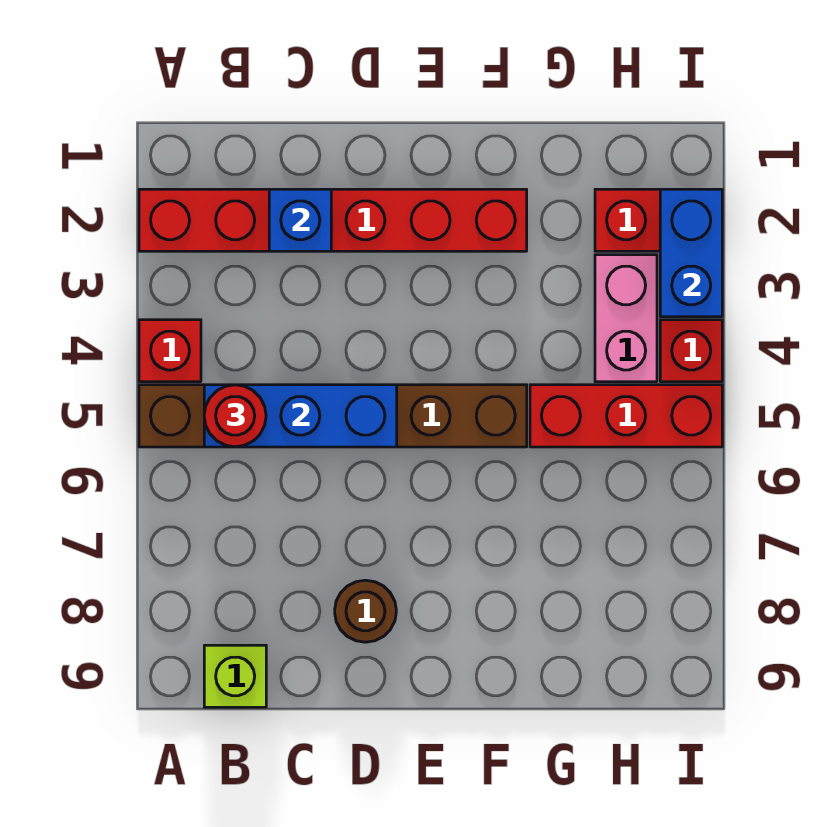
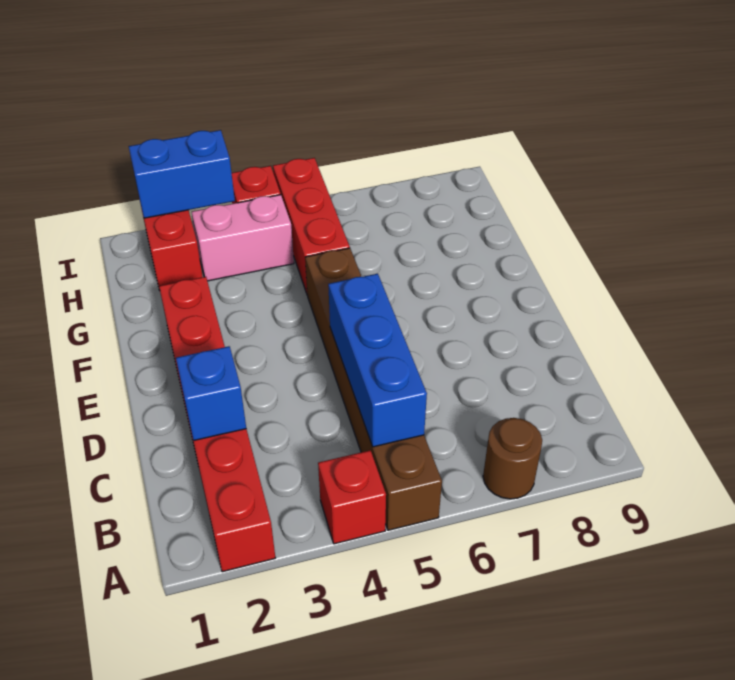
red 1x1 round brick [204,385,266,447] -> none
lime 1x1 brick [204,645,266,707] -> none
brown 1x1 round brick [335,580,396,642] -> brown 1x1 round brick moved to [483,418,542,499]

